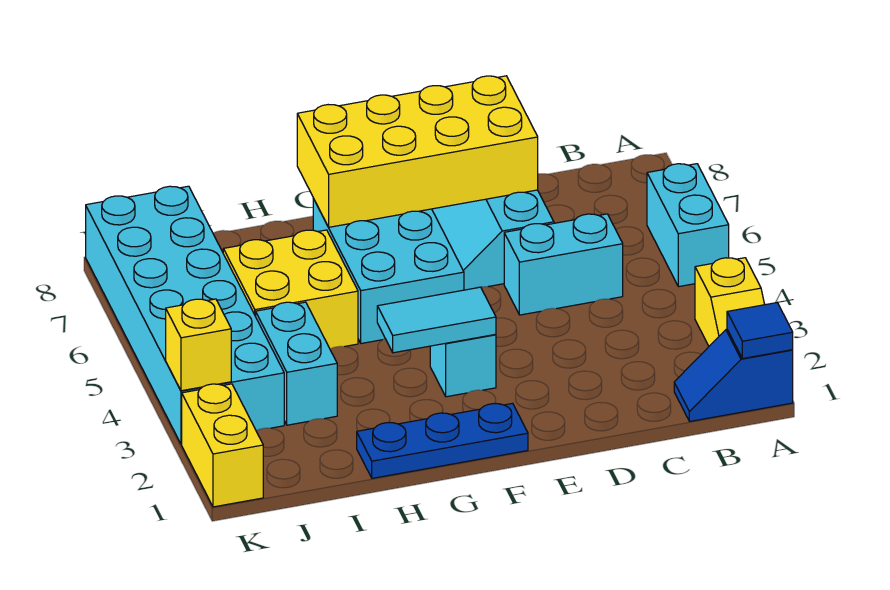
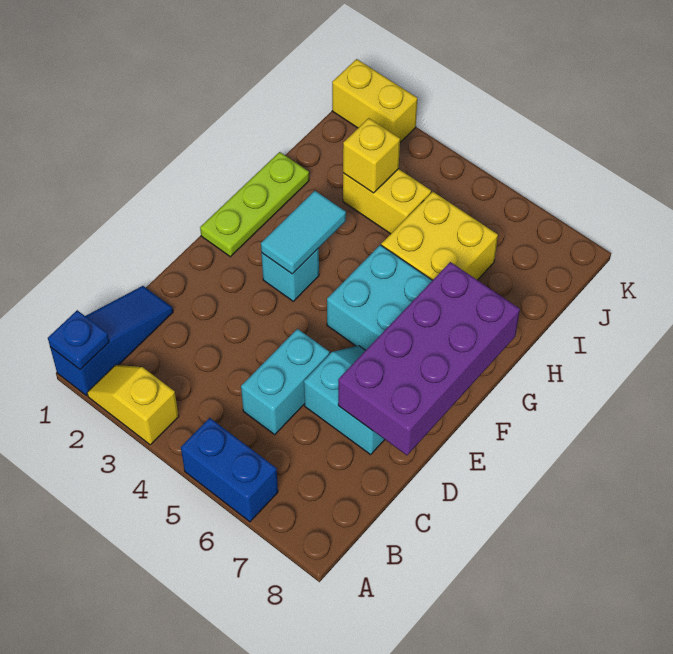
blue 1x2 slope [674,329,793,421] -> blue 1x3 slope [50,286,173,396]
blue 1x1 tile [727,303,793,359] -> blue 1x1 plate [48,310,109,370]
cyan 1x2 brick [647,164,729,287] -> blue 1x2 brick [181,418,278,522]
yellow 2x4 brick [297,76,538,227] -> purple 2x4 brick [338,262,520,455]
blue 1x3 plate [357,403,528,478] -> lime 1x3 plate [200,152,309,257]
cyan 1x2 brick [256,302,337,425] -> yellow 1x2 brick [343,169,431,234]
cyan 2x6 brick [86,186,284,444] -> none
yellow 1x1 brick [166,299,231,391] -> yellow 1x1 brick moved to [343,118,400,193]

